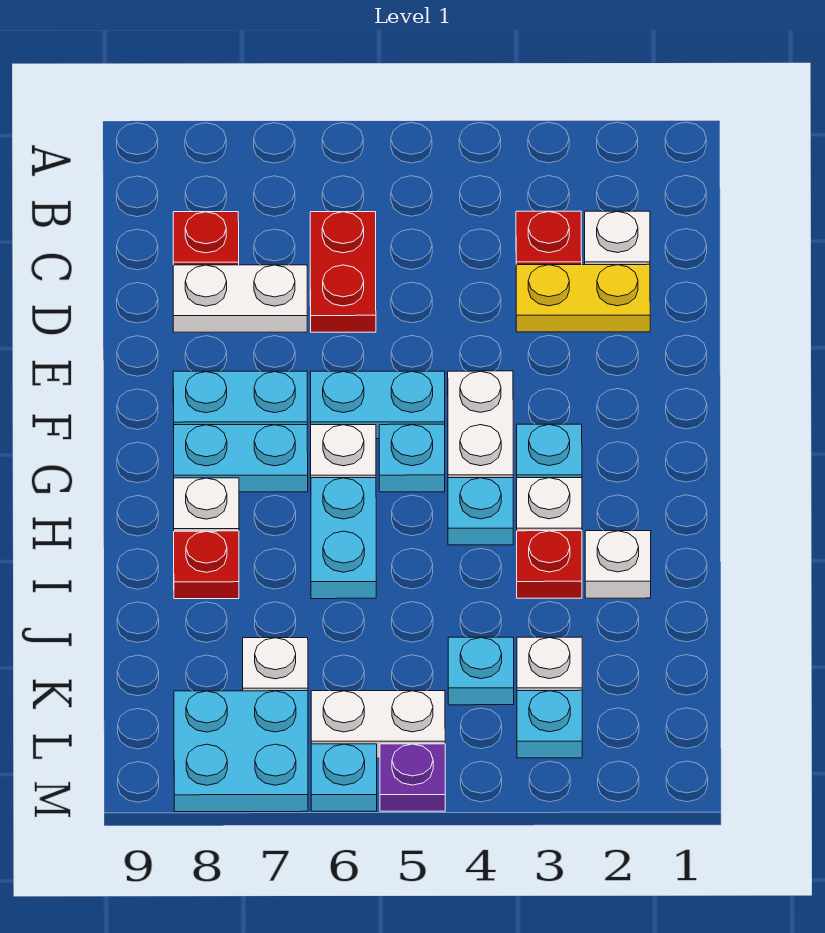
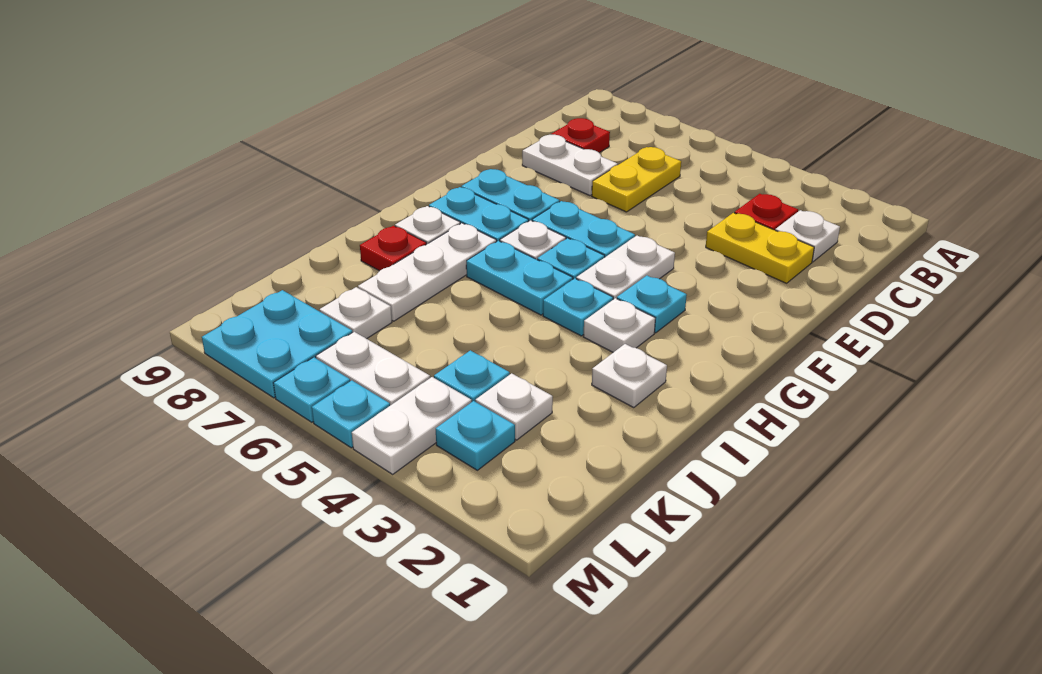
red 1x2 plate [310,212,376,332] -> yellow 1x2 plate [592,147,681,212]
cyan 1x2 plate [311,478,376,599] -> cyan 1x2 plate turned to [466,241,573,315]
none -> white 1x3 plate [358,223,497,321]
red 1x1 plate [517,531,582,598] -> none
none -> white 1x2 plate [352,377,472,474]
purple 1x1 plate [380,744,445,811] -> cyan 1x1 plate [312,381,390,448]

